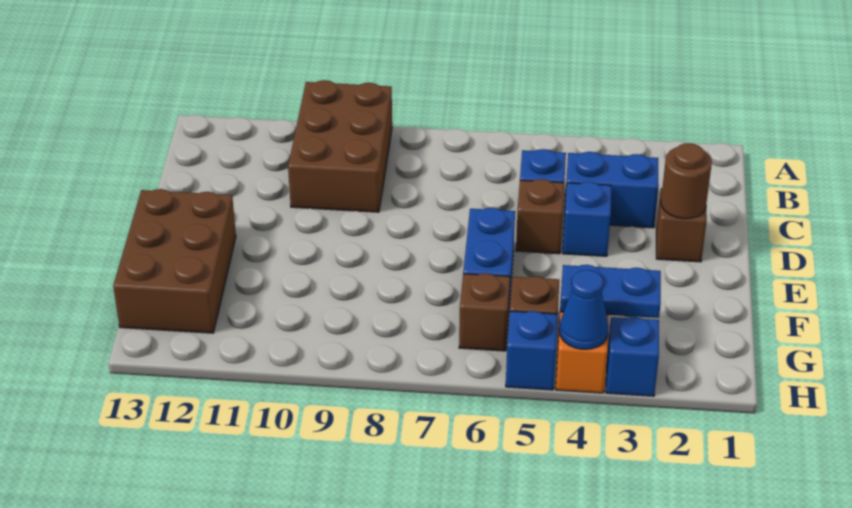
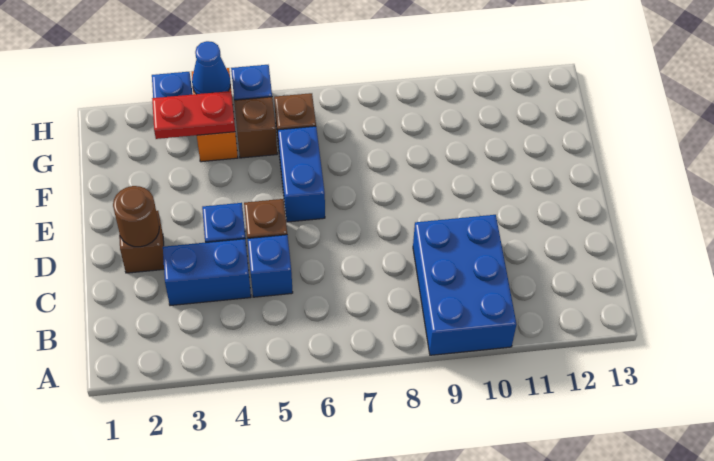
brown 2x3 brick [288,80,392,212] -> blue 2x3 brick [413,215,516,355]
brown 2x3 brick [113,189,236,333] -> none
blue 1x2 plate [560,265,661,318] -> red 1x2 plate [152,91,235,139]

